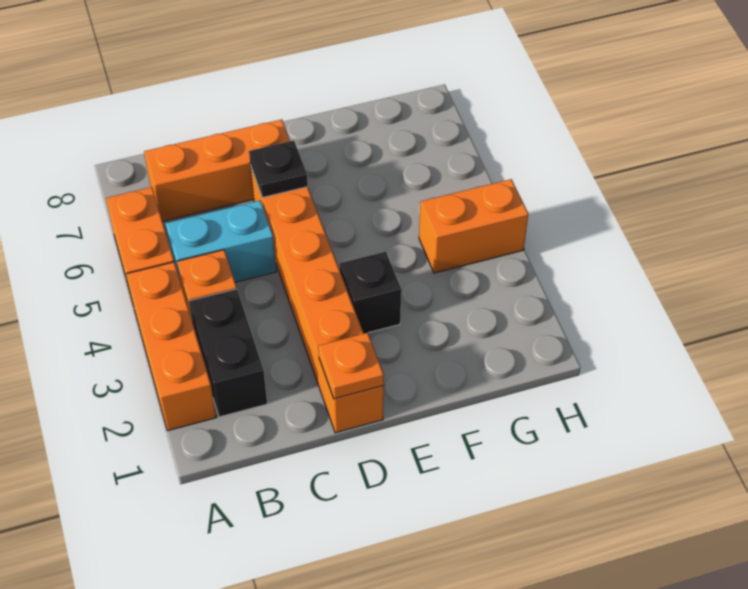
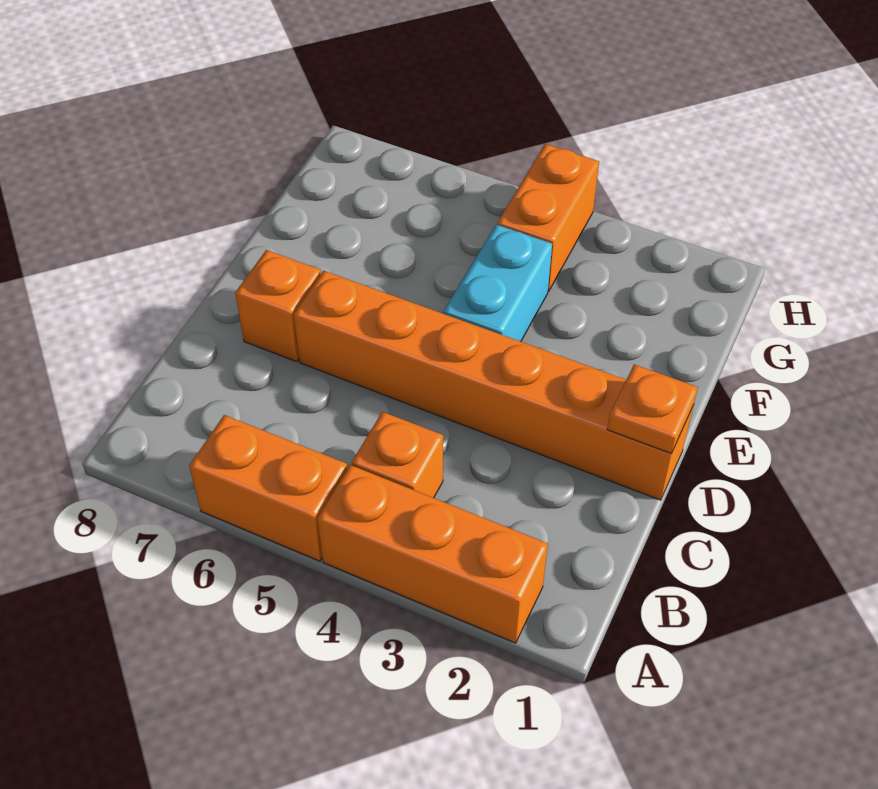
black 1x2 brick [189,289,267,417] -> none
cyan 1x2 brick [165,201,276,282] -> cyan 1x2 brick moved to [443,225,552,342]
orange 1x3 brick [144,120,290,221] -> orange 1x1 brick [235,250,321,362]
black 1x1 plate [249,140,308,197] -> none
black 1x1 brick [339,252,401,334] -> none

